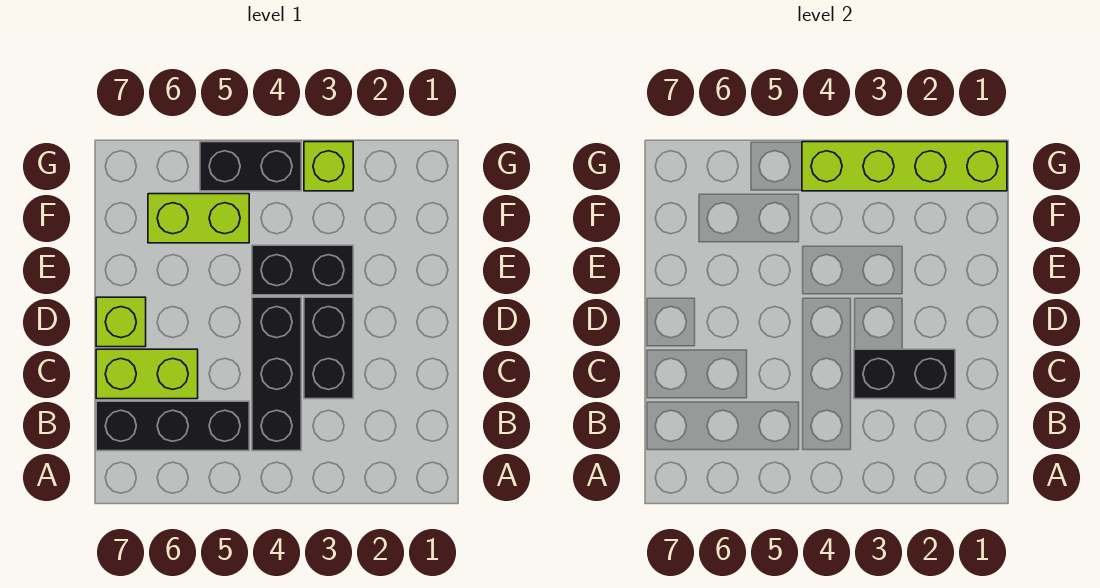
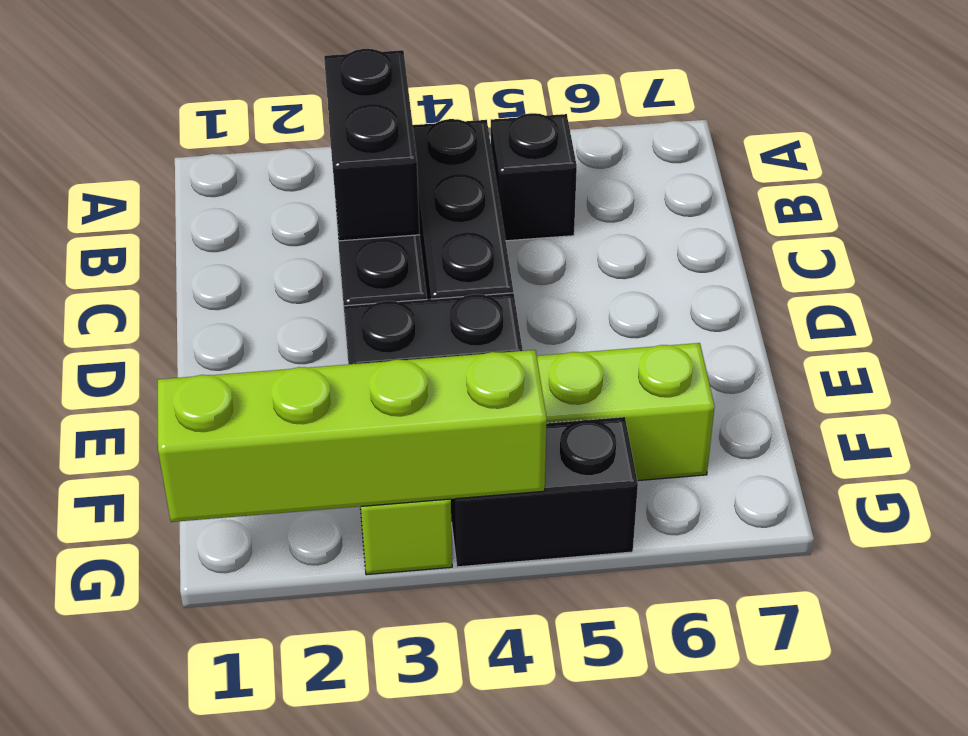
black 1x3 brick [96,401,249,451] -> black 1x1 brick [491,113,577,241]
black 1x2 brick [854,349,955,399] -> black 1x2 brick turned to [324,49,420,241]
lime 1x2 brick [96,349,198,399] -> none
lime 1x1 brick [96,297,146,347] -> none

